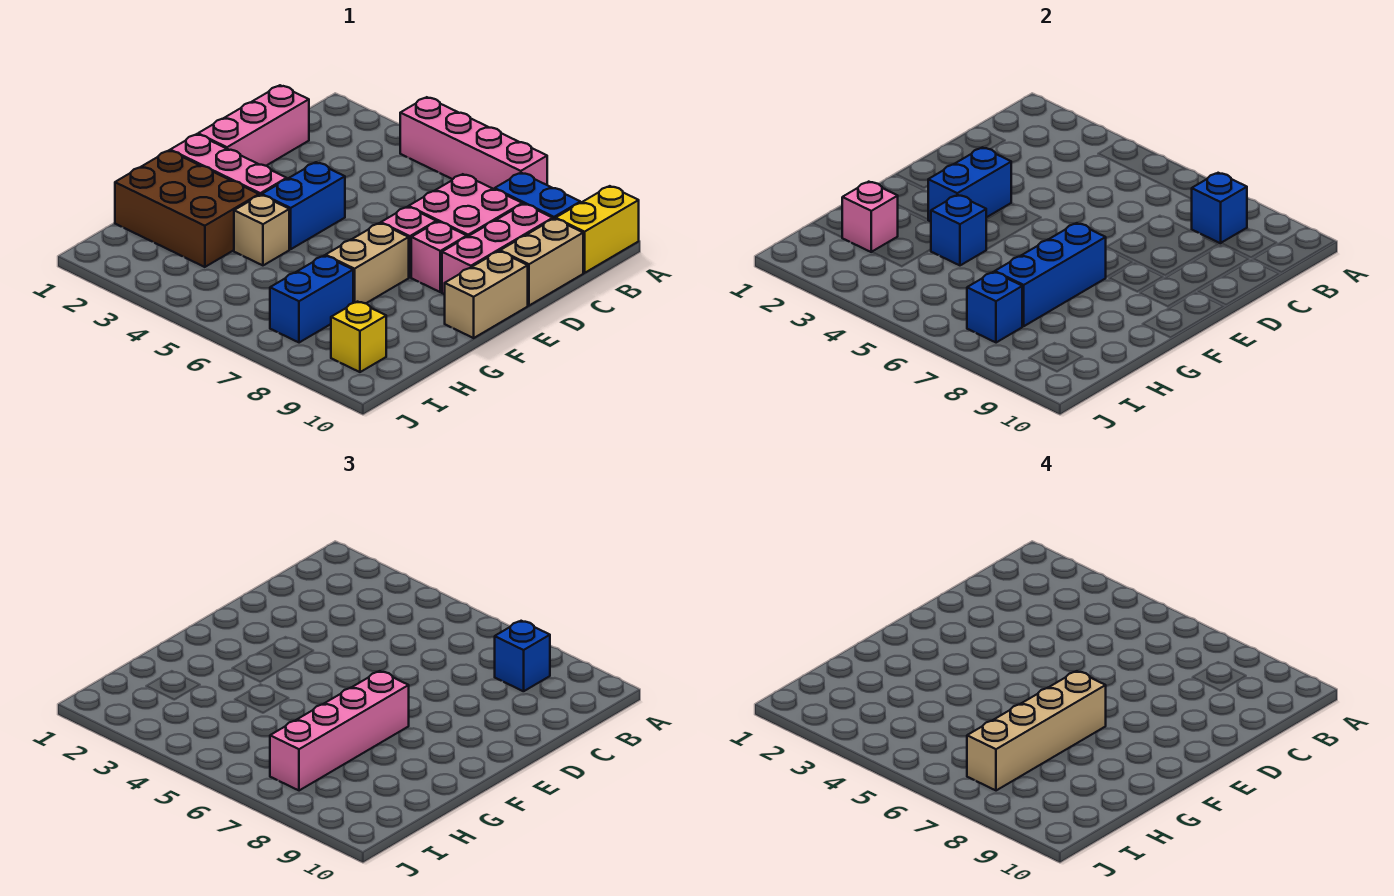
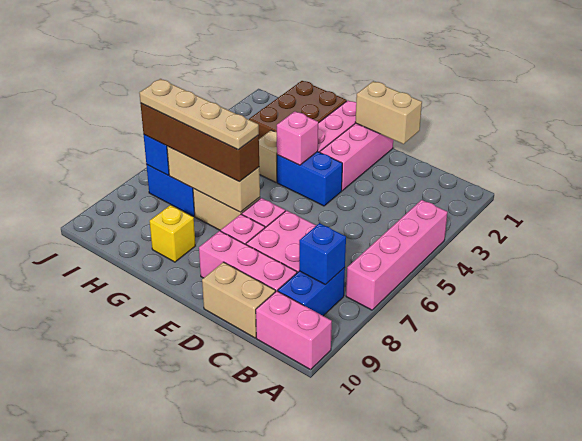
yellow 1x2 brick [556,186,639,273] -> pink 1x2 brick [256,291,332,370]
blue 1x1 brick [495,621,550,691] -> none
pink 1x3 brick [198,85,309,166] -> pink 1x3 brick turned to [320,123,393,191]
blue 1x2 brick [928,147,1011,222] -> none
tan 1x2 brick [445,251,528,338] -> tan 1x2 brick moved to [355,81,422,144]
blue 1x3 brick [995,223,1106,326] -> tan 1x3 brick [167,146,260,212]
pink 1x4 brick [270,671,409,791] -> brown 1x4 brick [140,103,259,182]
tan 1x4 brick [967,671,1106,791] -> tan 1x4 plate [139,79,259,150]
blue 1x1 brick [931,195,986,265] -> none
pink 1x1 brick [842,182,898,252] -> pink 1x1 brick moved to [277,111,318,165]
yellow 1x1 brick [331,302,386,372] -> yellow 1x1 brick moved to [150,205,195,262]

